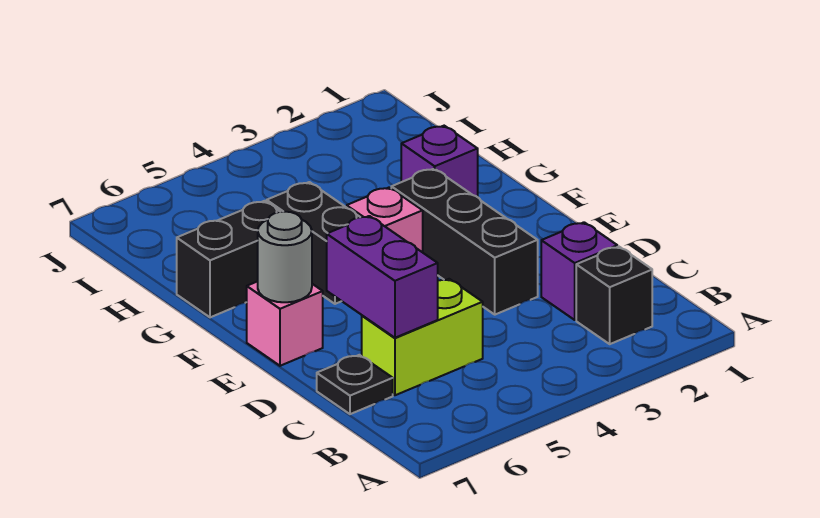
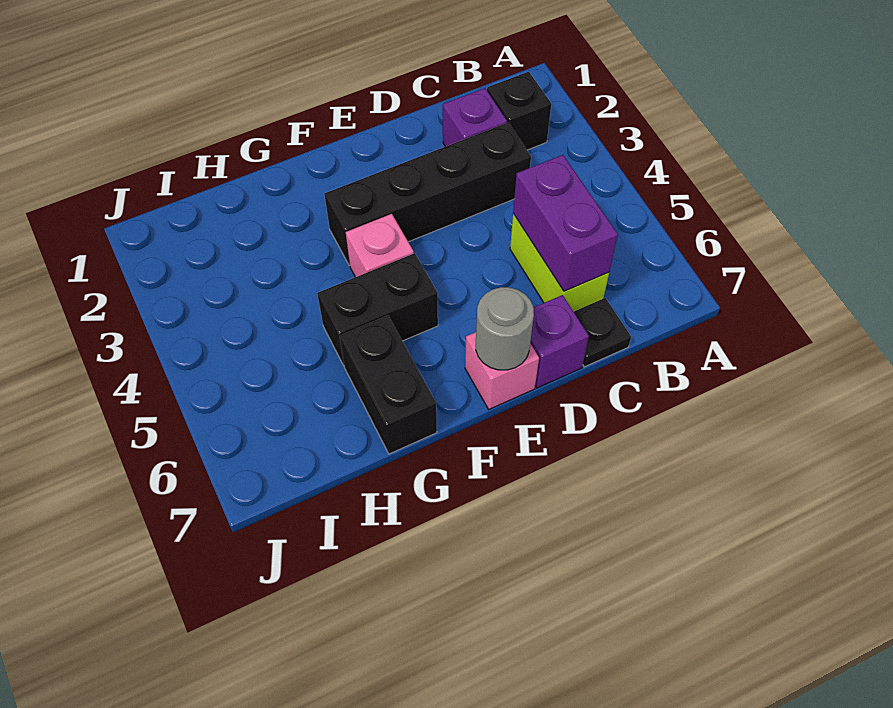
purple 1x2 brick [327,216,438,338] -> purple 1x2 brick turned to [513,155,618,291]
black 1x3 brick [391,169,538,315] -> black 1x4 brick [324,123,531,266]
purple 1x1 brick [401,126,478,197] -> purple 1x1 brick moved to [530,295,589,388]

